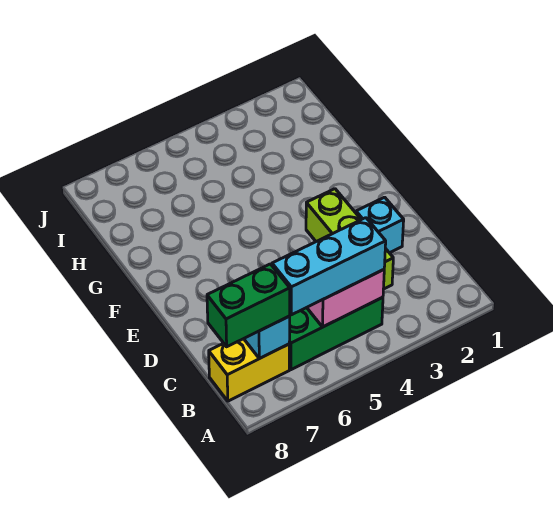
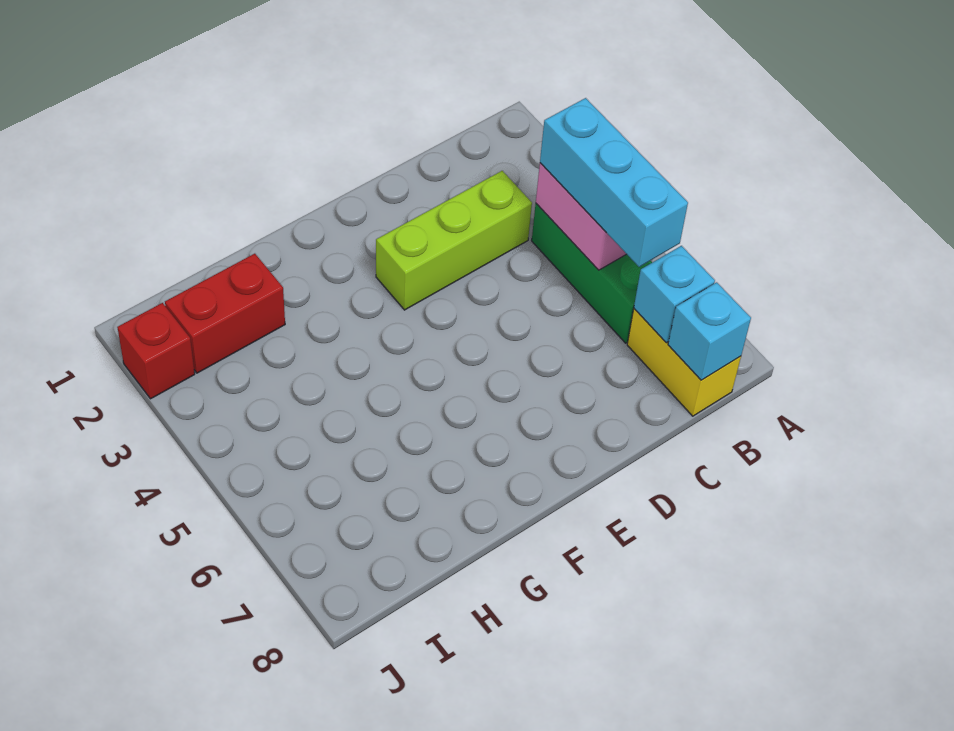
green 1x2 brick [207,264,290,347] -> none
cyan 1x1 brick [356,197,404,253] -> cyan 1x1 brick moved to [668,282,751,380]
none -> red 1x2 brick [165,254,285,373]
none -> red 1x1 brick [117,303,195,399]

